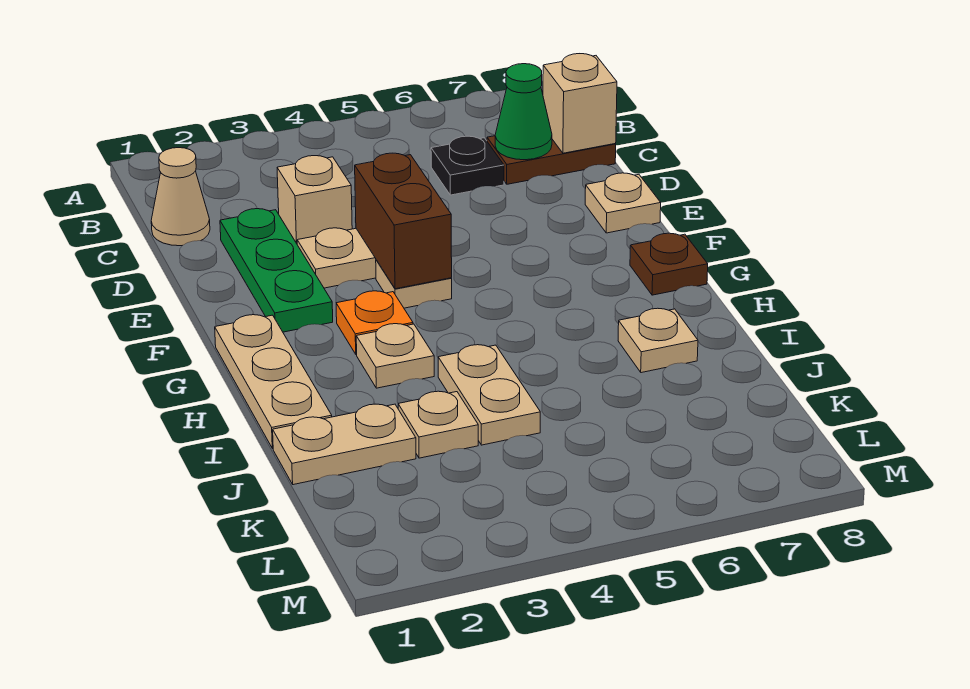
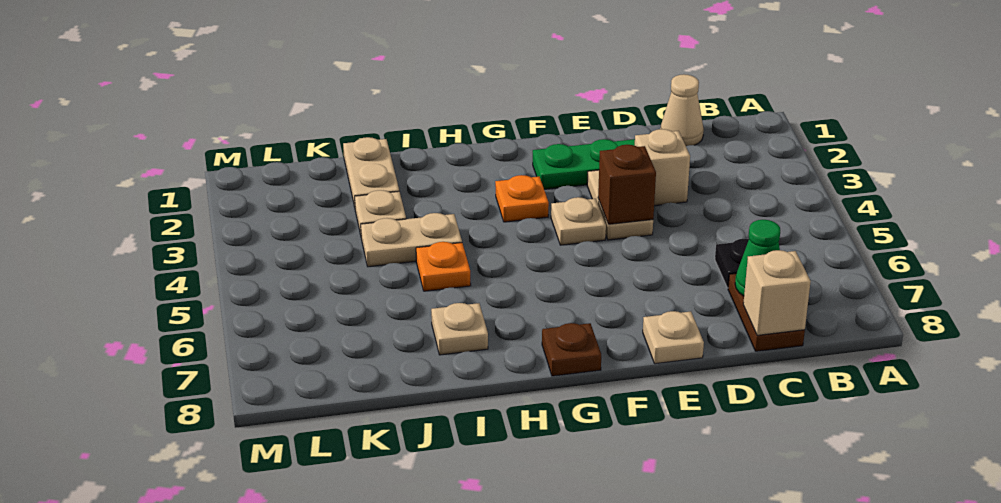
brown 1x2 brick [355,153,452,289] -> brown 1x1 brick [598,145,656,224]
tan 1x3 plate [215,315,332,449] -> none
tan 1x1 plate [356,324,434,388] -> none
none -> orange 1x1 plate [416,242,471,291]

